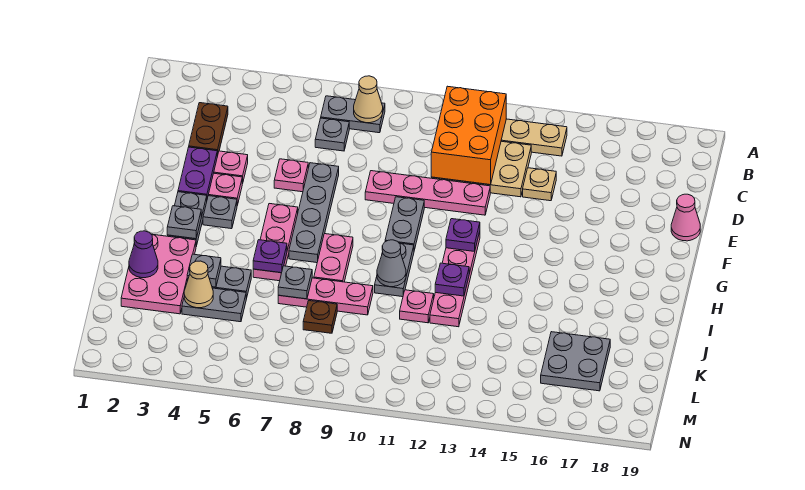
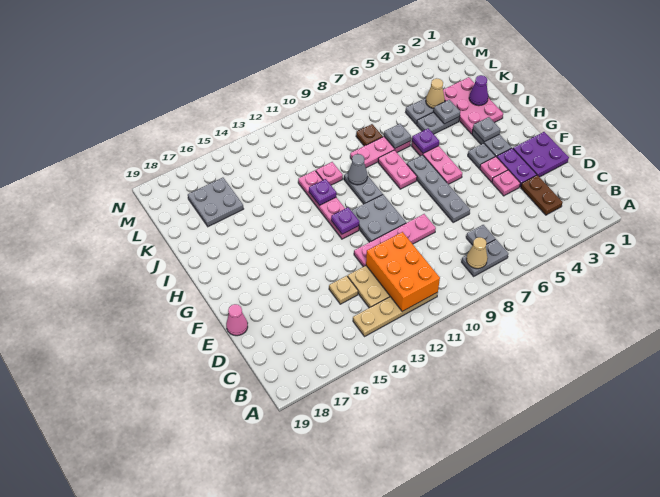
none -> purple 2x2 plate [513,132,569,177]
pink 1x1 plate [274,159,308,192] -> none
grey 1x2 plate [385,197,424,250] -> grey 2x2 plate [351,195,406,242]

